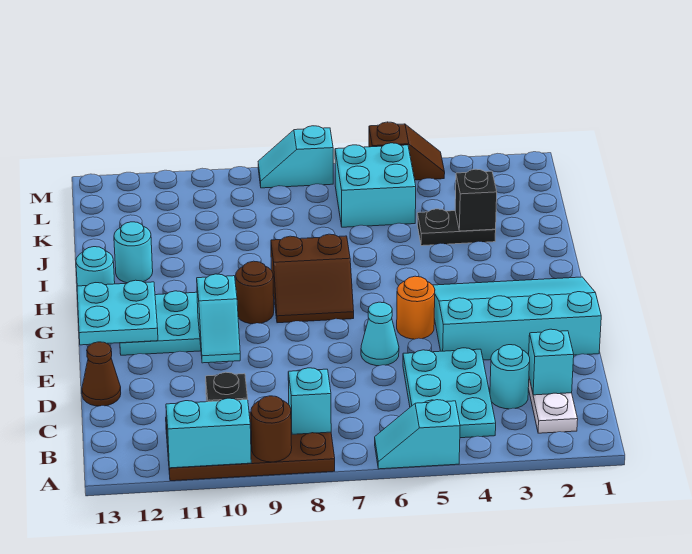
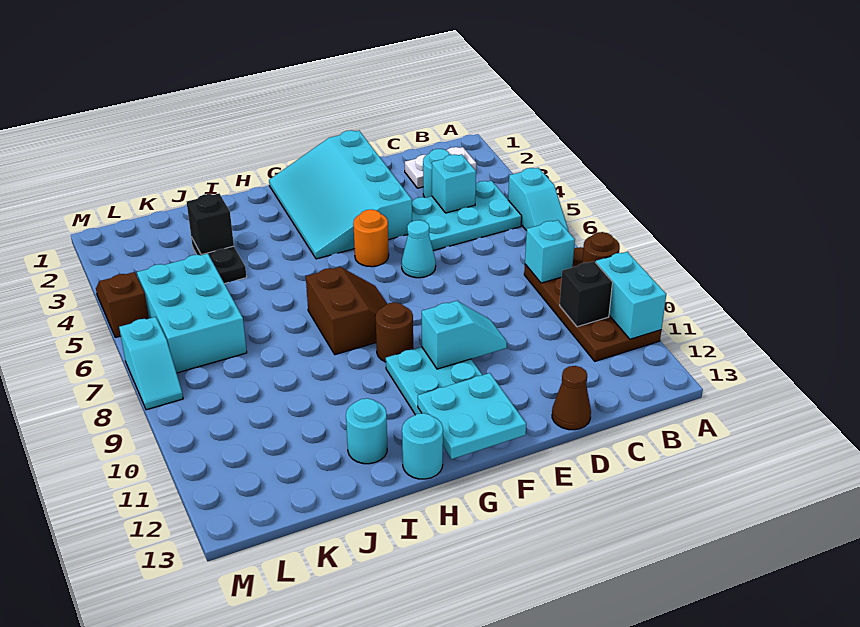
cyan 1x1 brick [529,329,574,395] -> cyan 1x1 brick moved to [432,154,476,213]
cyan 2x2 brick [335,143,416,227] -> cyan 2x3 brick [137,254,247,373]

